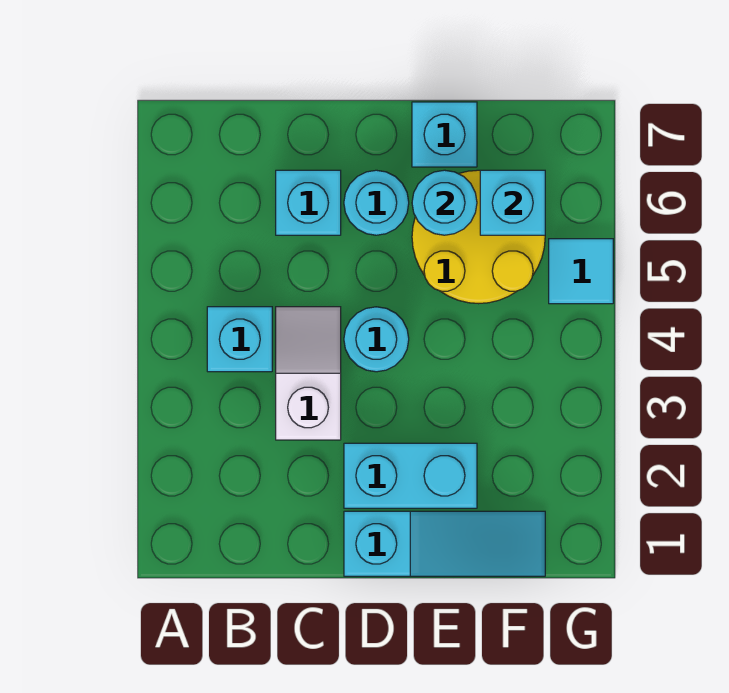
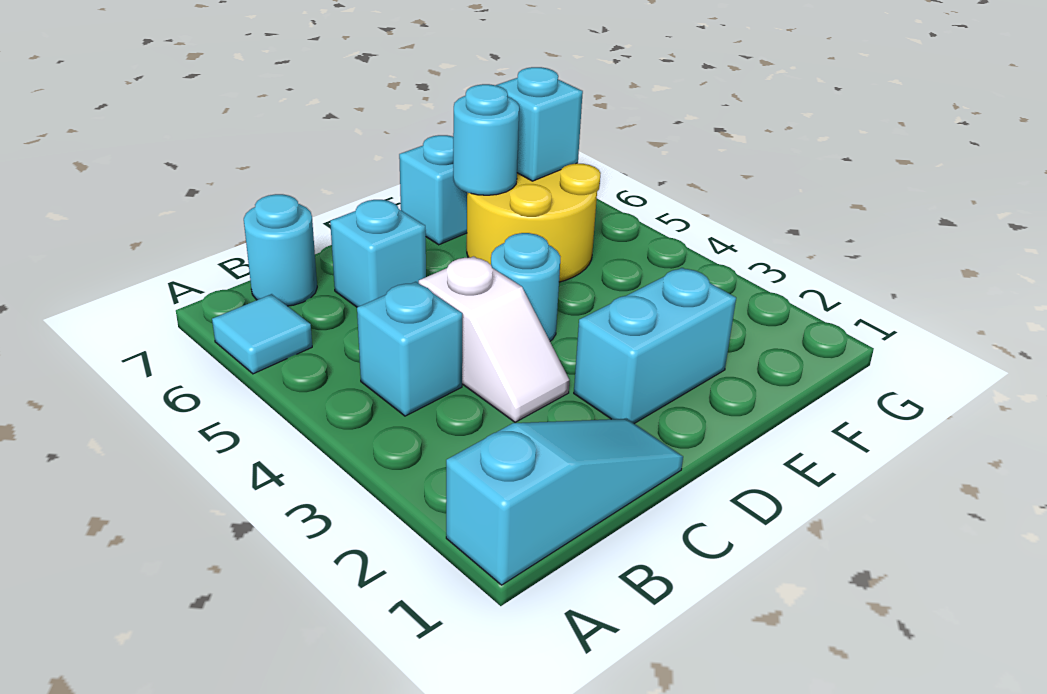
white 1x2 slope [276,307,341,440] -> white 1x2 slope turned to [419,256,570,422]
cyan 1x3 slope [344,511,545,576] -> cyan 1x3 slope moved to [446,419,683,585]
cyan 1x1 round brick [344,170,409,235] -> cyan 1x1 round brick moved to [244,194,317,306]
cyan 1x1 tile [549,239,613,304] -> cyan 1x1 tile moved to [212,294,312,374]

